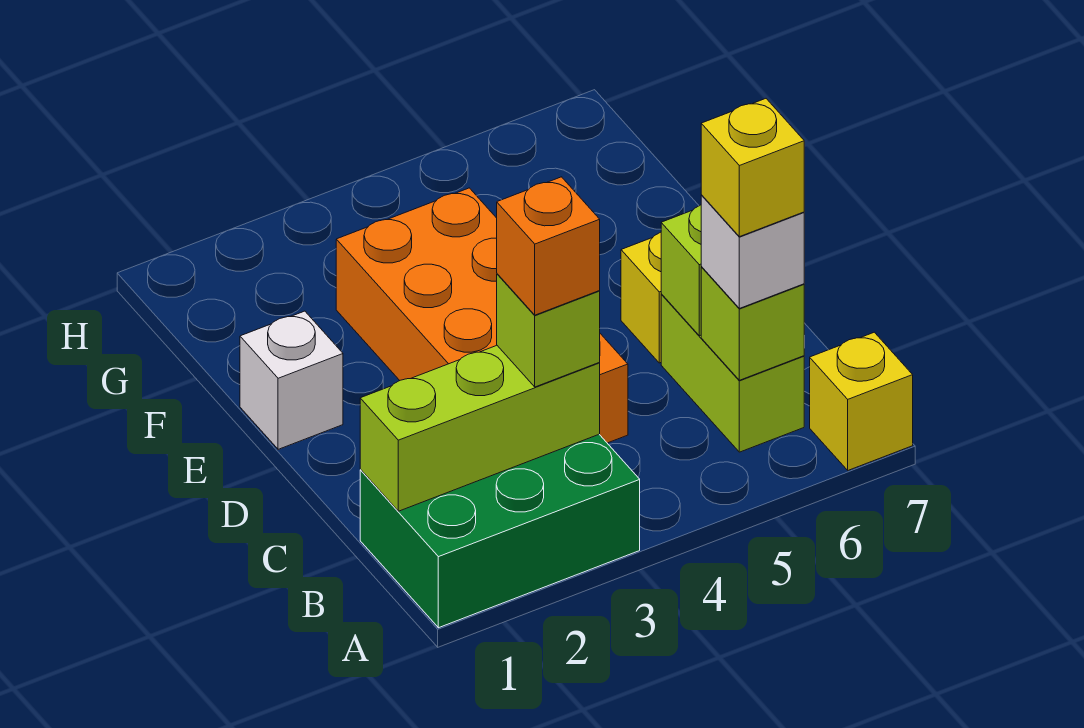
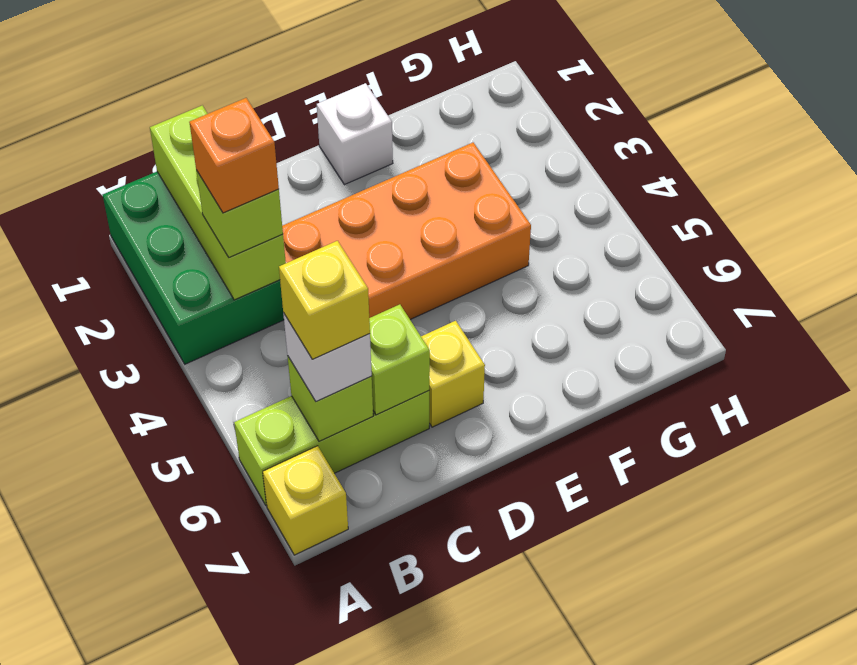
lime 1x2 brick [661,294,804,452] -> lime 1x3 brick [234,391,429,505]

